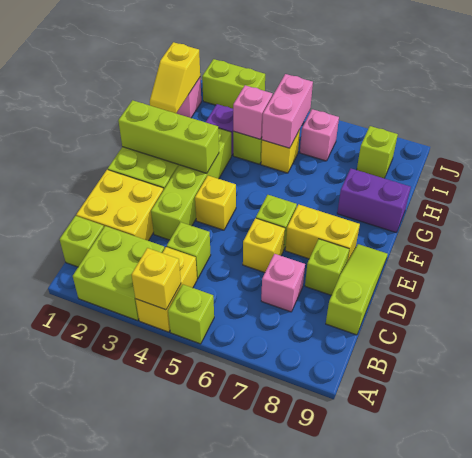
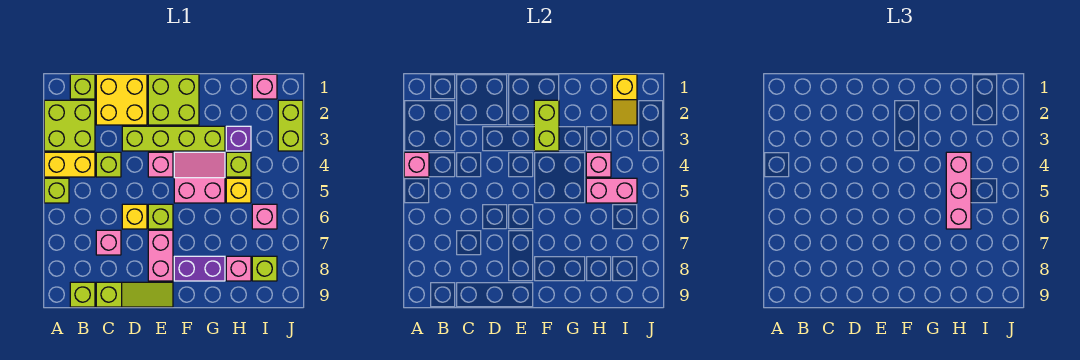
yellow 1x1 brick [131,248,181,310] -> pink 1x1 brick [404,152,429,177]
lime 1x1 brick [305,239,349,295] -> lime 1x1 brick moved to [70,282,95,307]
yellow 1x1 brick [195,176,236,230] -> pink 1x1 brick [148,152,173,177]
yellow 1x2 brick [285,204,360,262] -> pink 1x2 brick [148,230,173,281]
lime 1x3 brick [118,100,219,173] -> lime 1x2 brick [534,100,559,151]
none -> pink 2x2 slope [174,152,225,203]
purple 1x2 brick [337,169,411,232] -> purple 1x2 brick turned to [174,256,225,281]
yellow 1x2 slope [150,42,200,113] -> yellow 1x2 slope turned to [612,74,637,125]
none -> pink 1x3 brick [946,152,971,229]
none -> pink 1x1 brick [226,256,251,281]

